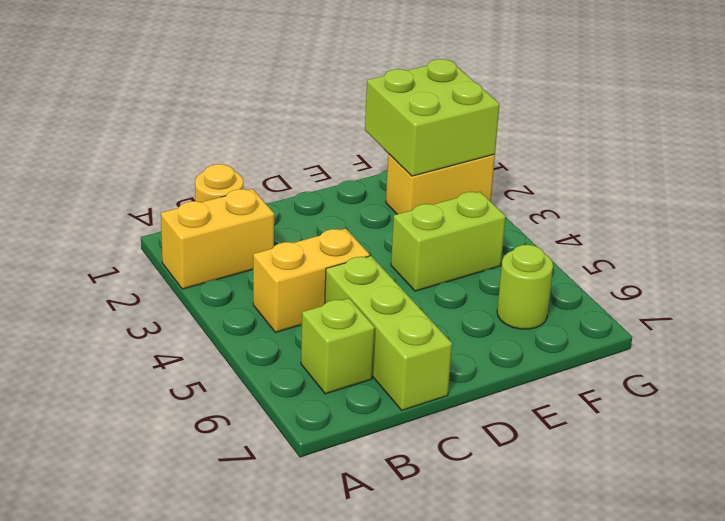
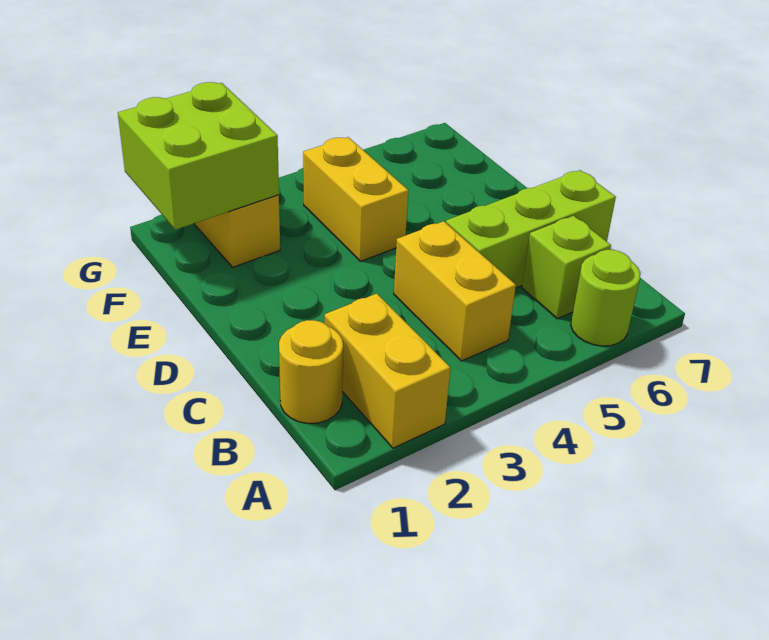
lime 1x2 brick [391,192,506,291] -> yellow 1x2 brick [303,137,408,261]
lime 1x1 round brick [497,245,553,329] -> lime 1x1 round brick moved to [571,250,640,346]

